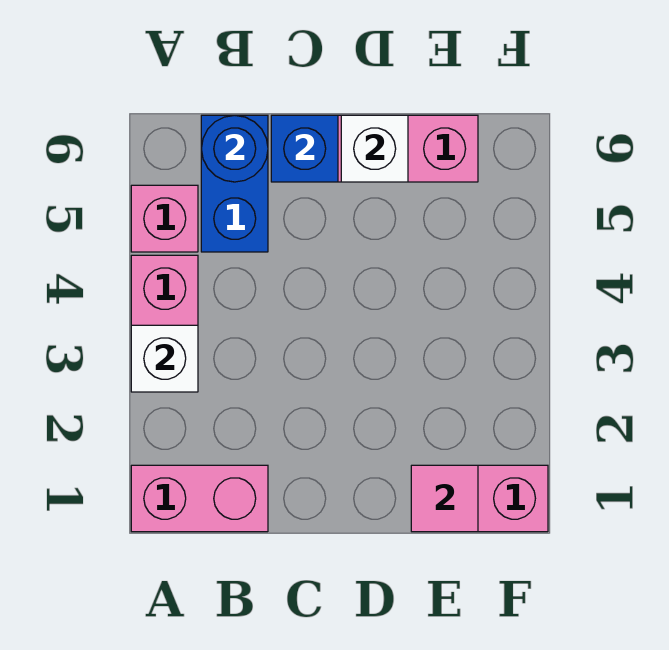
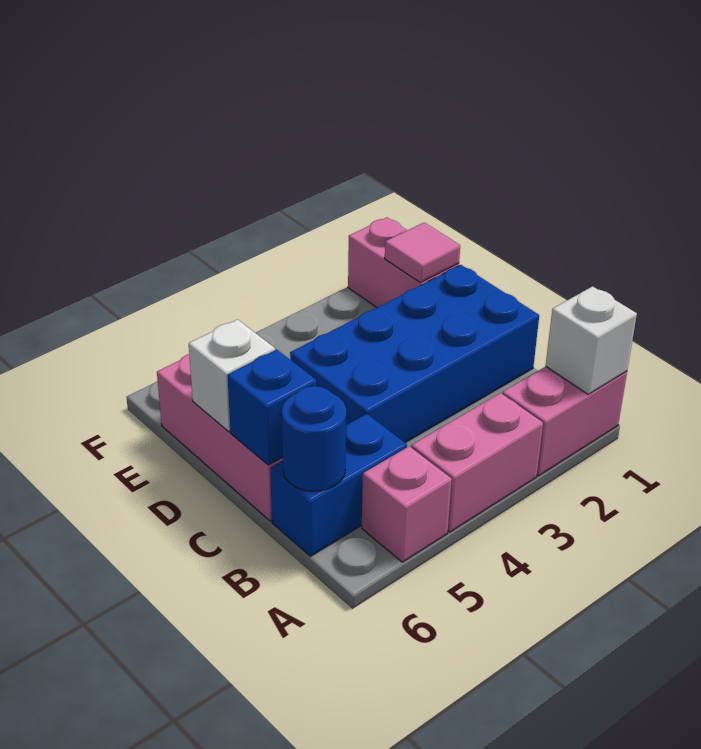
pink 1x2 brick [131,465,268,532] -> pink 1x2 brick turned to [502,367,627,476]
white 1x1 brick [131,325,198,392] -> white 1x1 brick moved to [546,286,637,394]
none -> blue 2x4 brick [290,265,539,443]

